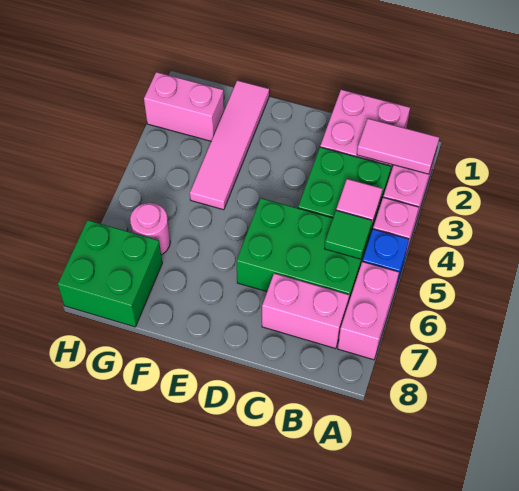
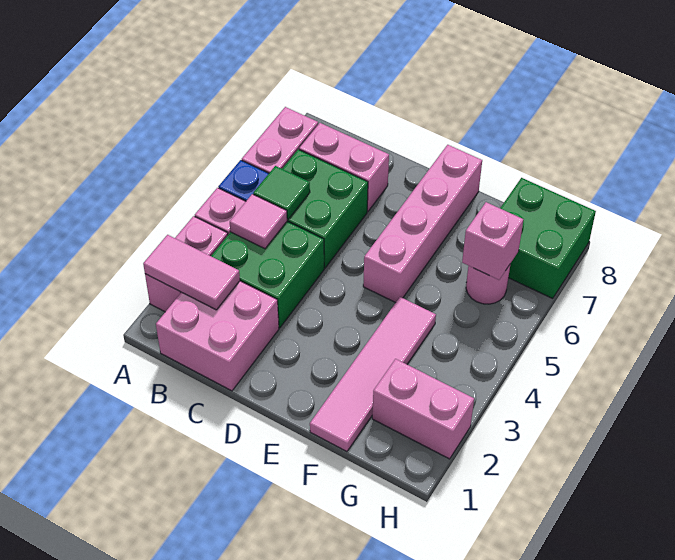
green 2x3 brick [236,198,371,303] -> green 2x2 brick [282,149,368,268]
none -> pink 1x4 brick [363,145,482,303]
none -> pink 1x1 brick [462,202,523,280]

